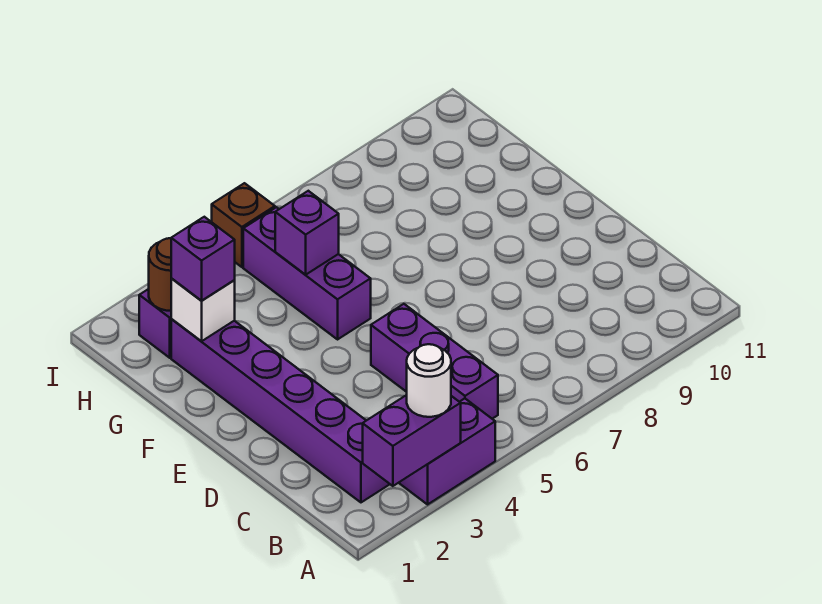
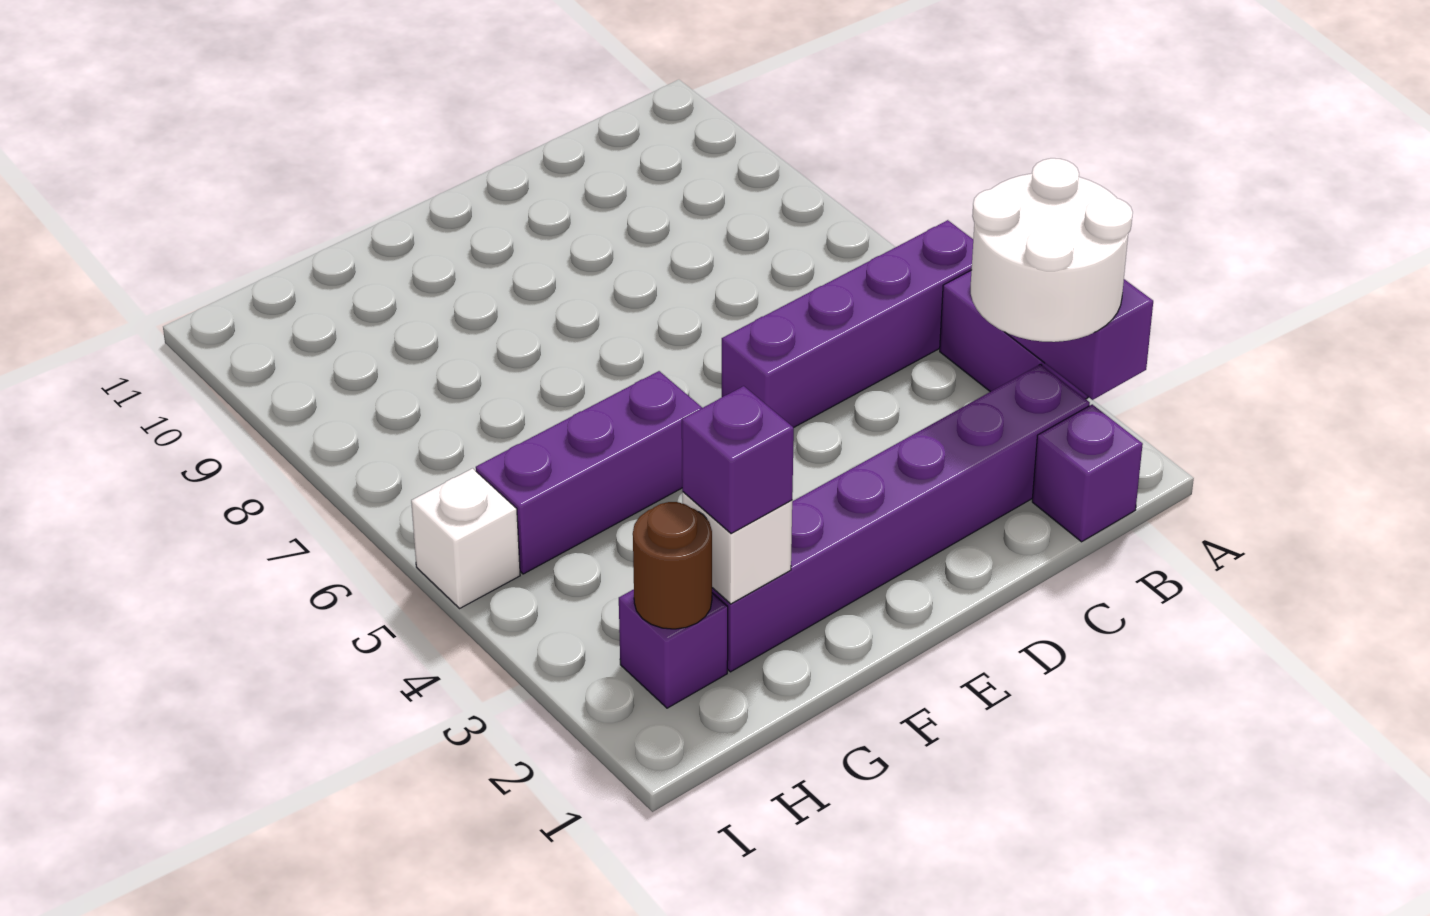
white 1x1 round brick [407,344,451,417] -> white 2x2 round brick [971,158,1133,342]
purple 1x3 brick [371,304,498,419] -> purple 1x4 brick [722,220,973,428]
purple 1x1 brick [275,191,339,275] -> purple 1x1 brick moved to [1032,404,1143,542]
brown 1x1 brick [212,183,275,267] -> white 1x1 brick [411,468,520,608]

